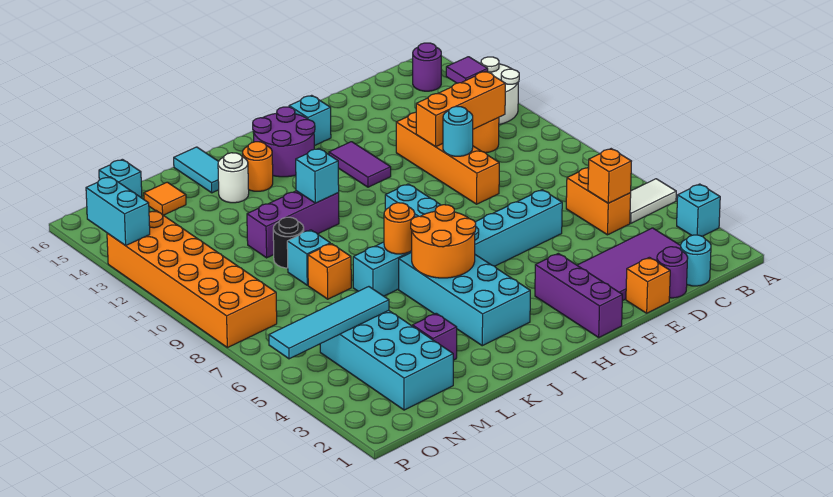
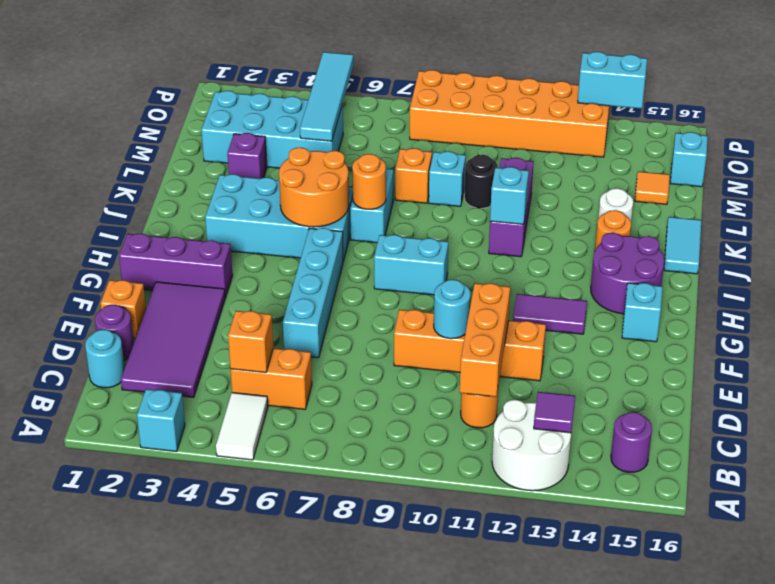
cyan 1x2 tile [174,147,219,193] -> cyan 1x2 tile turned to [664,217,701,274]

